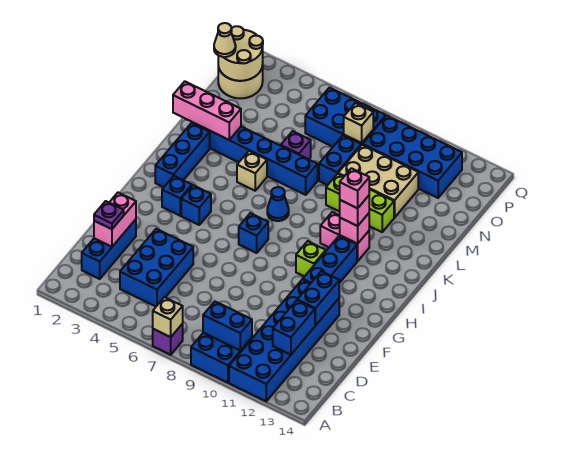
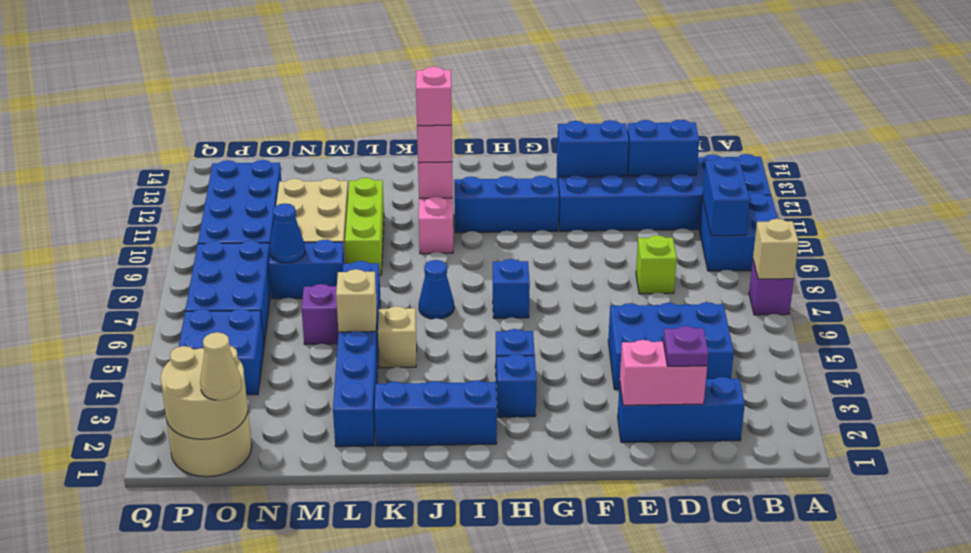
lime 1x1 brick [296,241,326,277] -> lime 1x1 brick moved to [636,235,677,294]
pink 1x3 brick [173,81,241,140] -> none
none -> blue 1x1 cone [269,203,305,263]
none -> blue 2x2 brick [179,308,264,395]
tan 1x1 brick [344,103,373,143] -> tan 1x1 brick moved to [336,269,377,332]

